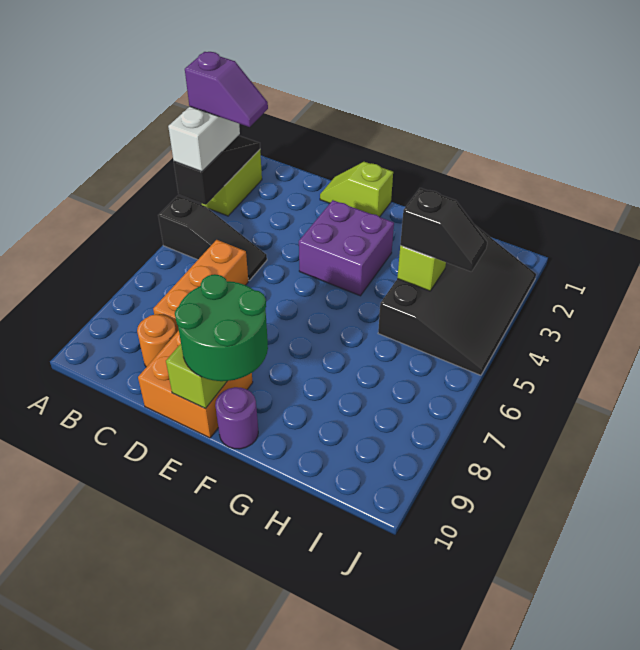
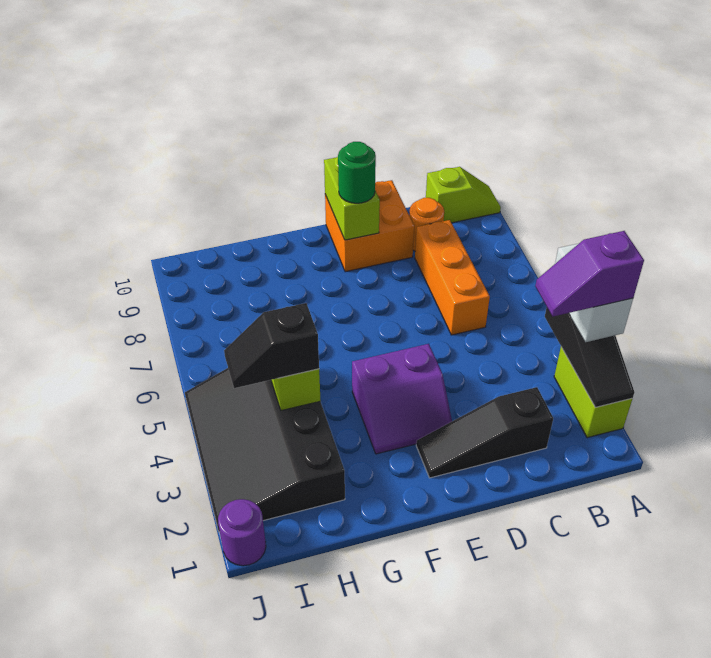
black 1x3 slope [158,196,267,280] -> black 1x3 slope moved to [416,387,553,478]
lime 1x2 slope [320,162,393,217] -> lime 1x2 slope moved to [426,167,501,223]
purple 2x2 brick [299,200,394,296] -> purple 2x2 slope [352,344,452,454]
green 2x2 round brick [175,274,268,381] -> green 1x1 round brick [338,142,376,203]
purple 1x1 round brick [215,387,258,449] -> purple 1x1 round brick moved to [218,499,266,566]

